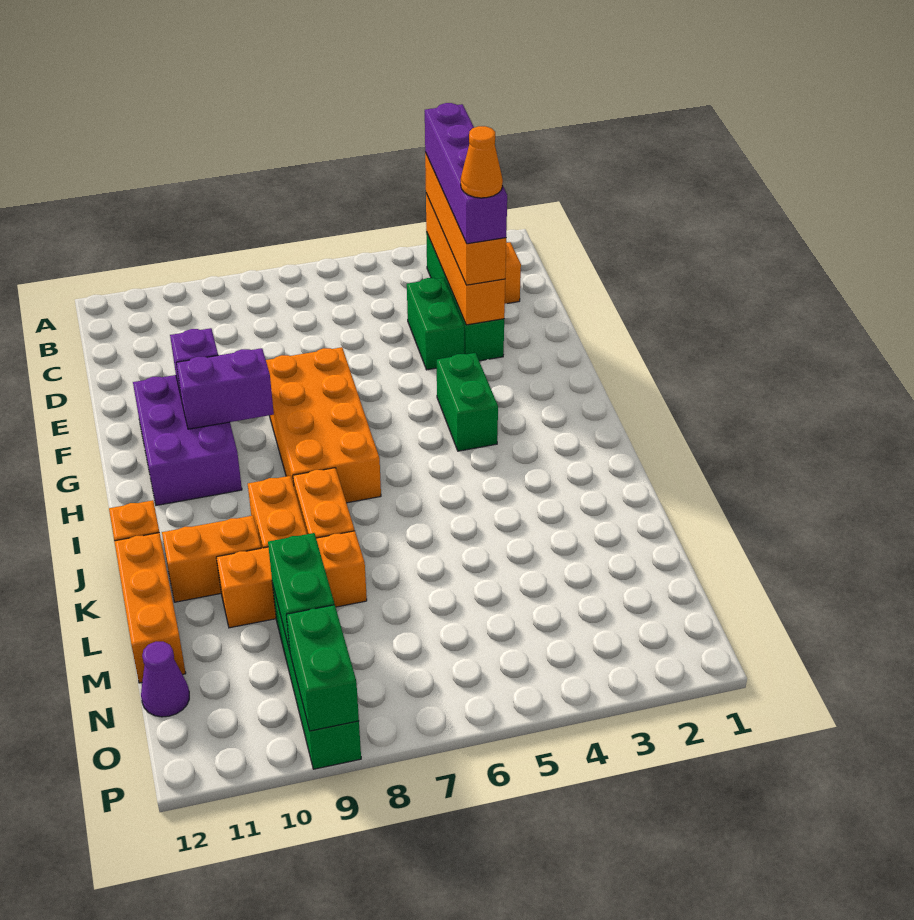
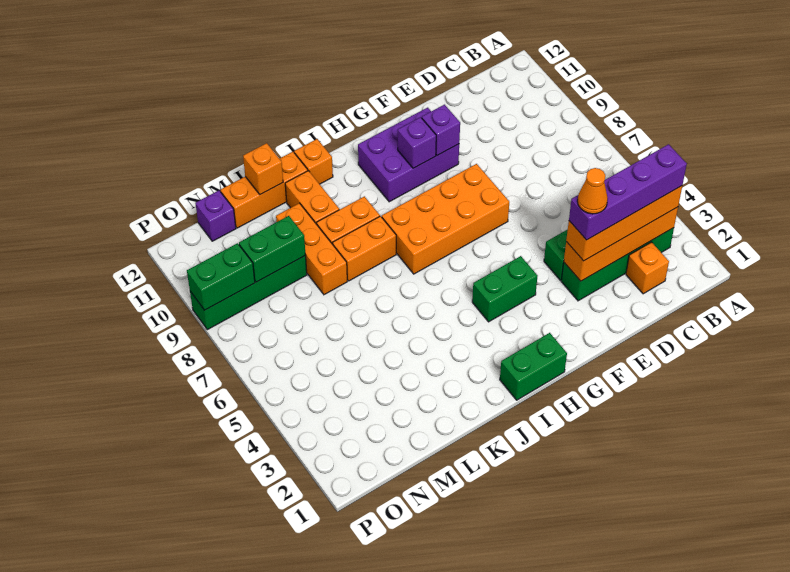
purple 1x2 brick [176,348,274,429] -> purple 1x1 brick [398,117,436,168]
none -> green 1x2 brick [500,333,567,400]
none -> orange 1x1 brick [243,143,283,194]
purple 1x1 cone [141,642,189,717] -> purple 1x1 brick [195,191,236,241]

